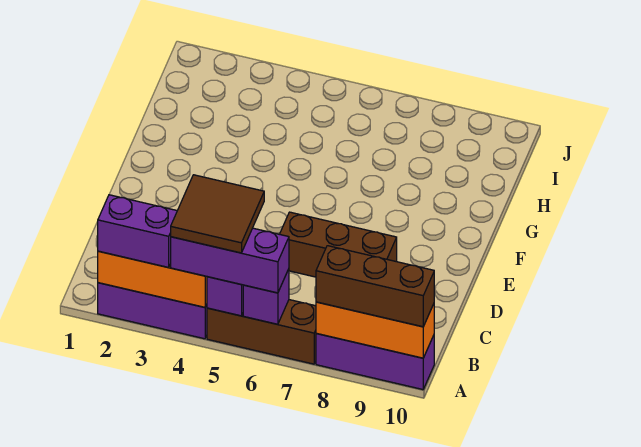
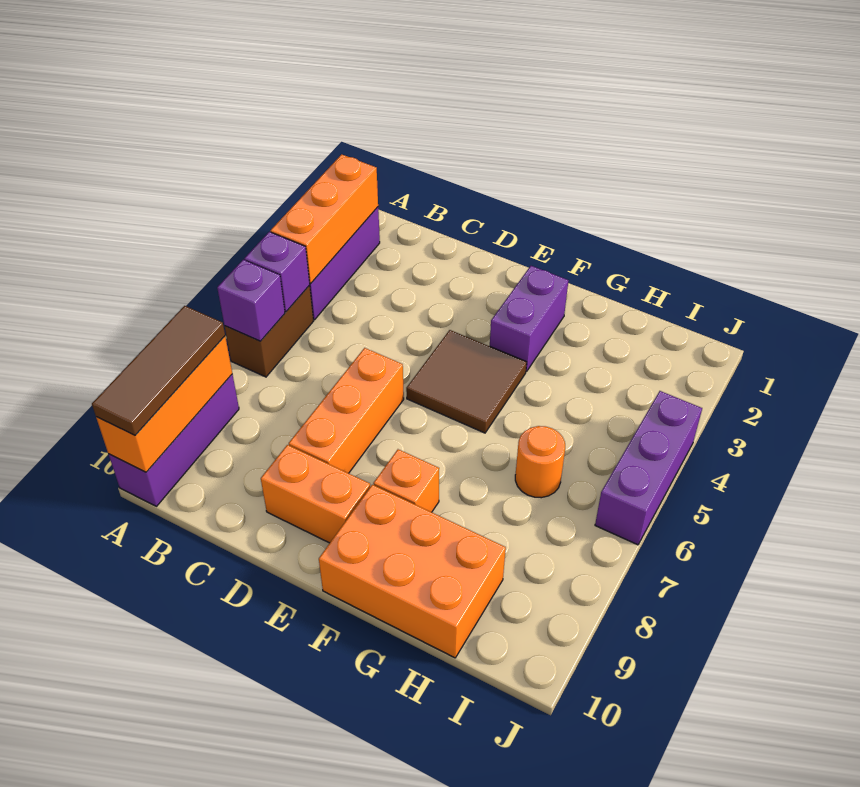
purple 1x2 brick [98,195,177,267] -> purple 1x2 brick moved to [490,266,568,371]
purple 1x3 brick [171,228,289,293] -> purple 1x3 brick moved to [595,391,702,545]
brown 2x2 tile [171,175,264,253] -> brown 2x2 tile moved to [406,330,527,433]
brown 1x3 brick [207,300,316,364] -> brown 1x2 brick [225,286,313,377]
brown 1x3 brick [316,246,434,327] -> brown 1x3 tile [92,306,225,435]
brown 1x3 brick [280,212,397,277] -> orange 1x3 brick [289,348,404,473]
none -> orange 1x2 brick [261,445,370,543]
none -> orange 1x1 brick [373,449,439,512]
none -> orange 2x3 brick [319,485,506,658]
none -> orange 1x1 round brick [515,426,565,498]

